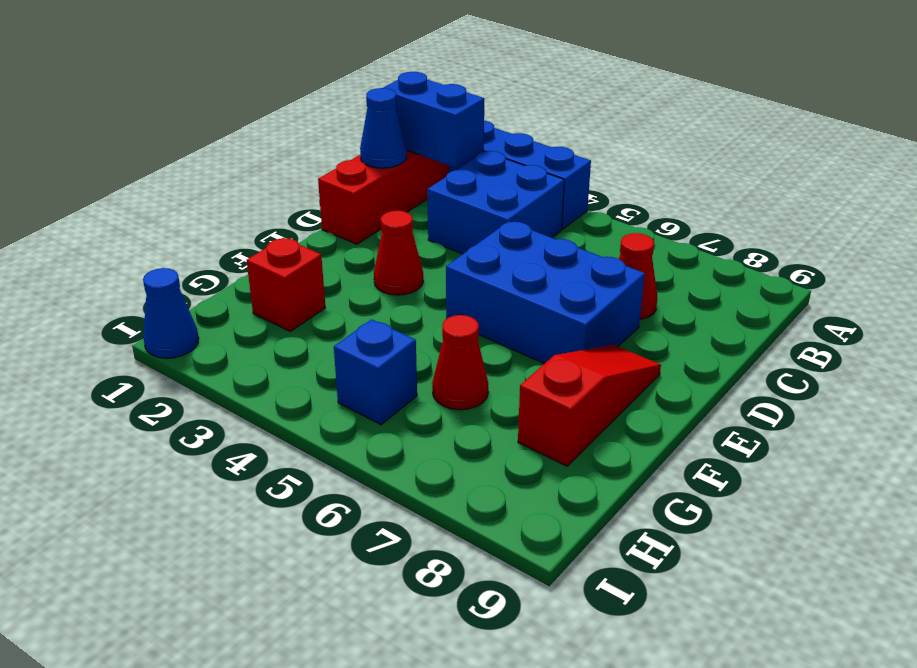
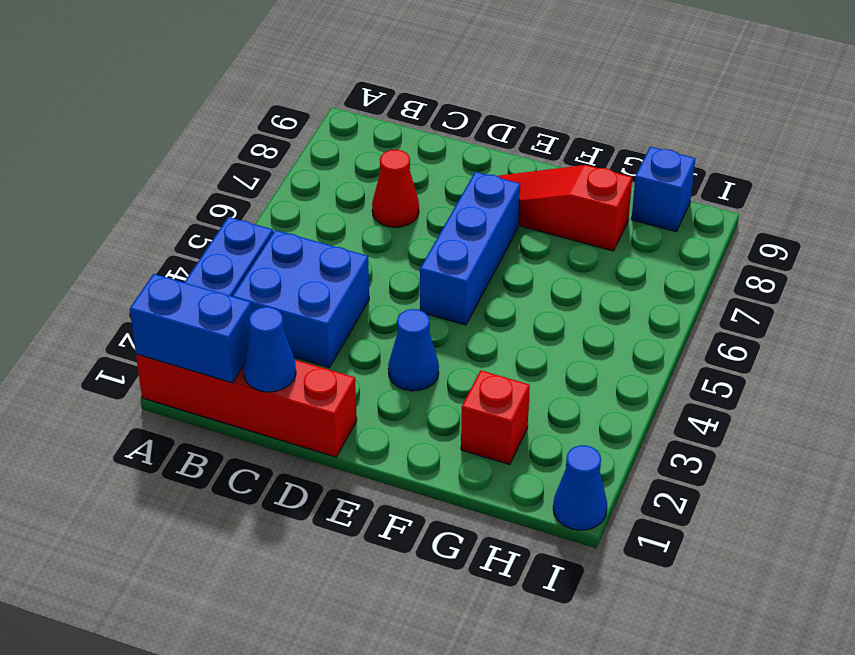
blue 1x2 brick [383,72,484,168] -> blue 1x2 brick turned to [130,274,252,383]
blue 2x3 brick [446,222,645,364] -> blue 1x3 brick [420,172,520,325]
red 1x1 cone [374,211,423,295] -> blue 1x1 cone [388,309,439,391]
red 1x1 cone [432,315,488,410] -> none
blue 1x1 brick [334,319,417,425] -> blue 1x1 brick moved to [632,147,695,232]

